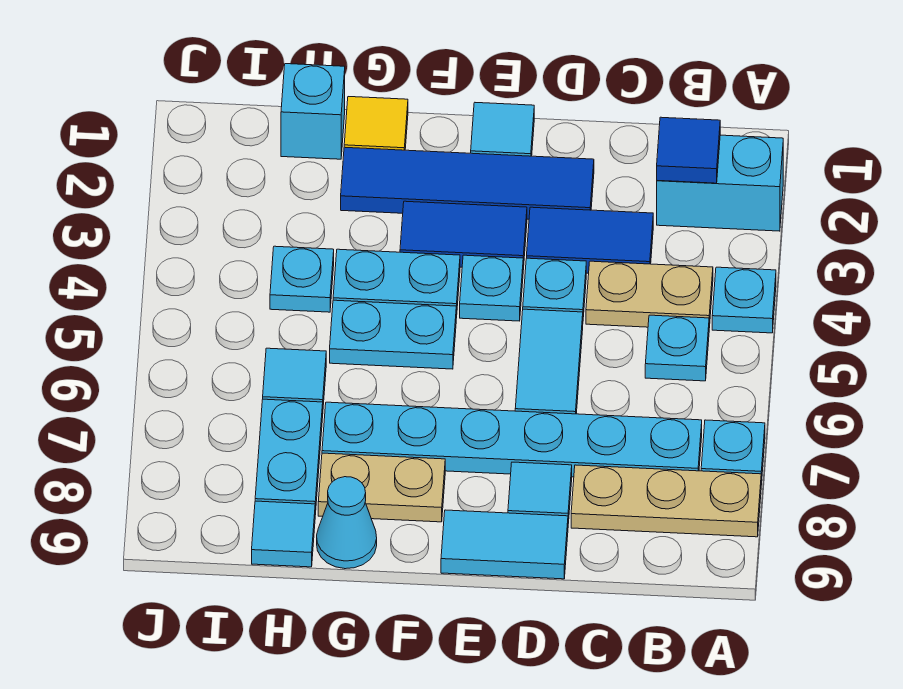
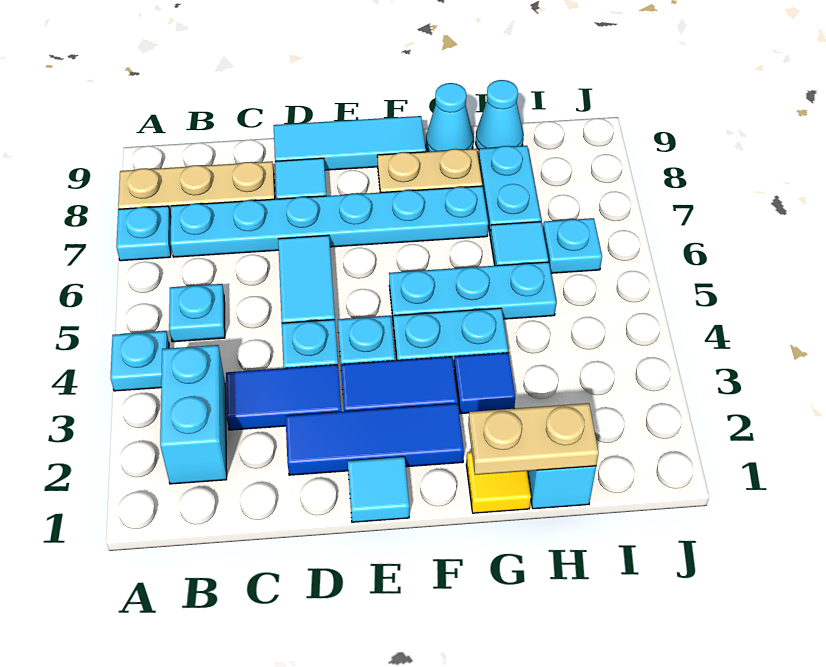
cyan 1x2 brick [657,135,783,231] -> cyan 1x2 brick turned to [160,345,227,484]
blue 1x1 tile [657,117,720,183] -> blue 1x1 tile moved to [454,353,515,414]
tan 1x2 plate [586,261,713,328] -> tan 1x2 plate moved to [468,403,599,475]
blue 1x4 tile [341,147,594,219] -> blue 1x3 tile [286,403,464,475]
cyan 1x2 tile [441,510,568,579] -> cyan 1x3 tile [273,116,426,170]
cyan 1x2 plate [330,300,456,369] -> cyan 1x3 plate [389,262,556,326]
cyan 1x1 plate [270,246,334,312] -> cyan 1x1 plate moved to [543,218,602,273]
cyan 1x1 tile [252,501,315,567] -> cyan 1x1 cone [476,80,523,150]

